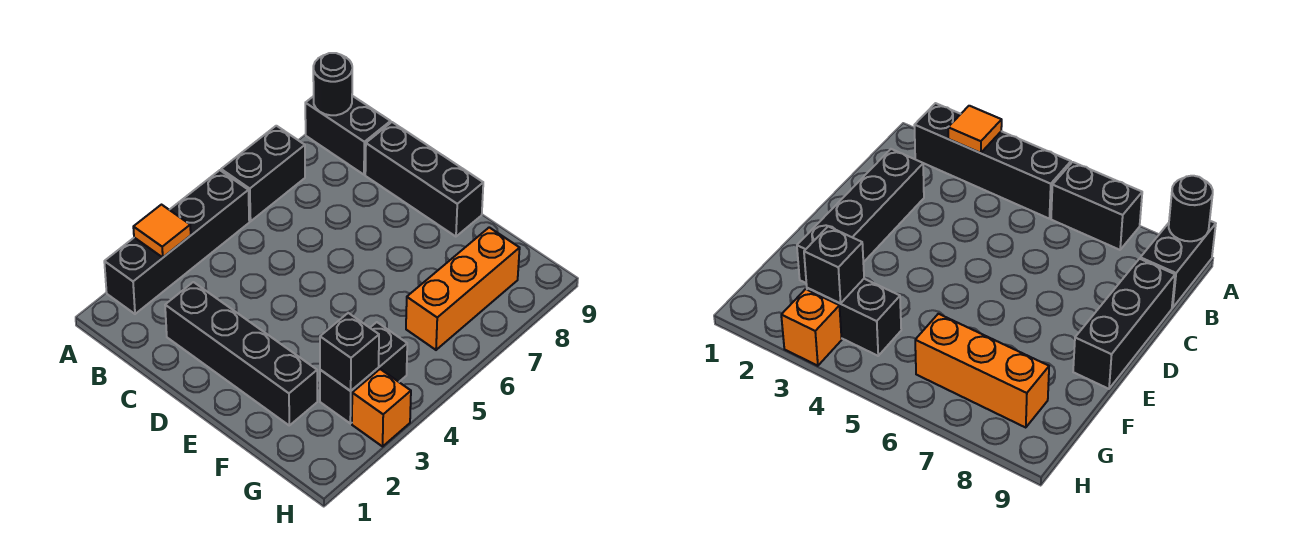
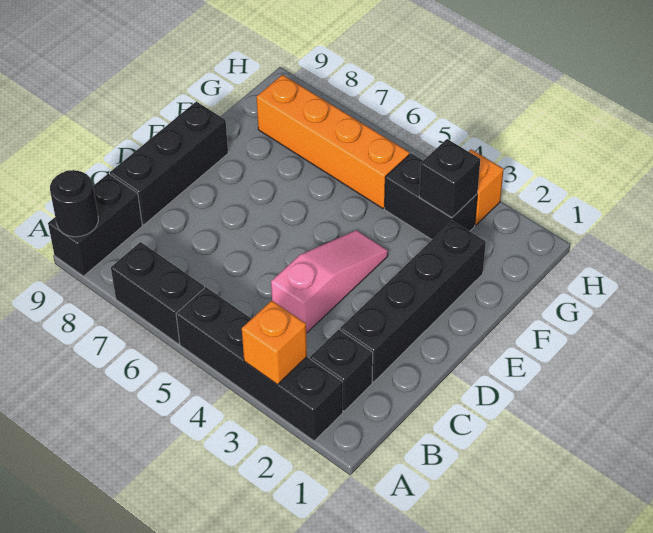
orange 1x1 tile [133,205,191,257] -> orange 1x1 brick [242,301,307,385]
none -> black 1x1 brick [310,330,373,411]
none -> pink 1x3 slope [271,230,388,333]
orange 1x3 brick [406,227,520,350] -> orange 1x4 brick [256,75,409,209]

